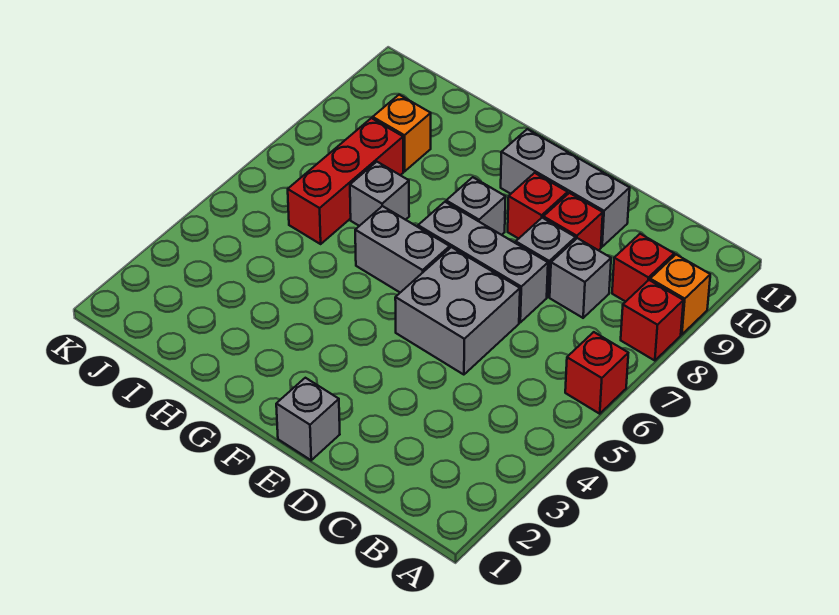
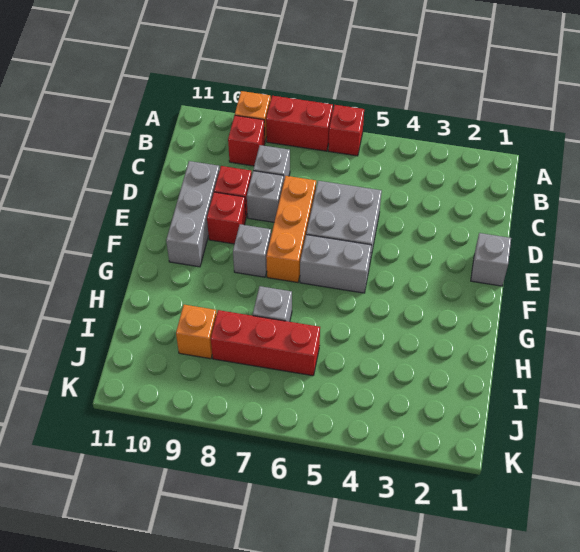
red 1x1 brick [621,280,683,361] -> red 1x2 brick [266,96,333,151]
grey 1x3 brick [418,202,548,322] -> orange 1x3 brick [266,176,316,282]
grey 1x2 brick [355,206,450,292] -> grey 1x2 brick turned to [300,235,372,293]

